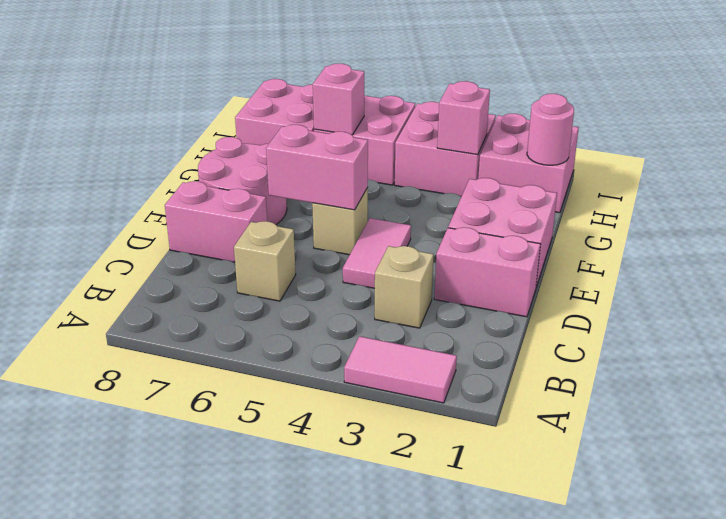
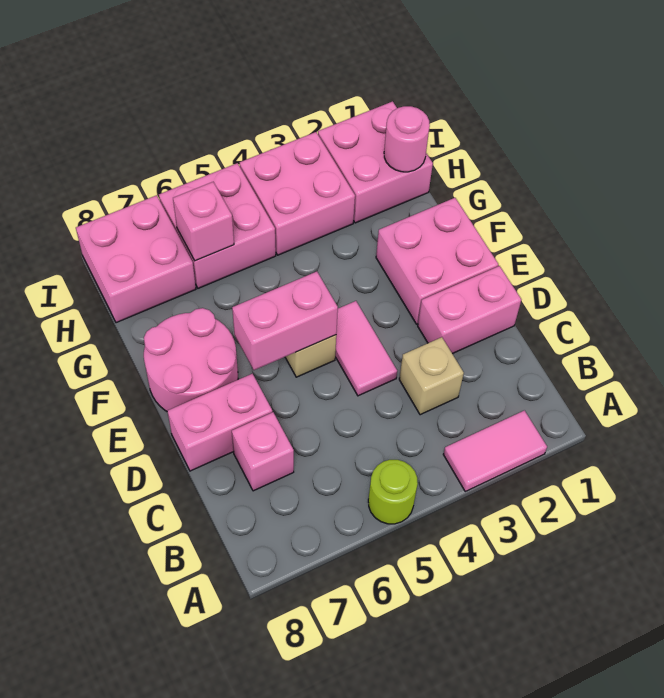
none -> lime 1x1 round brick [368,460,418,524]
tan 1x1 brick [234,221,296,301] -> none
pink 1x1 brick [437,81,490,155] -> pink 1x1 brick moved to [232,412,294,491]

